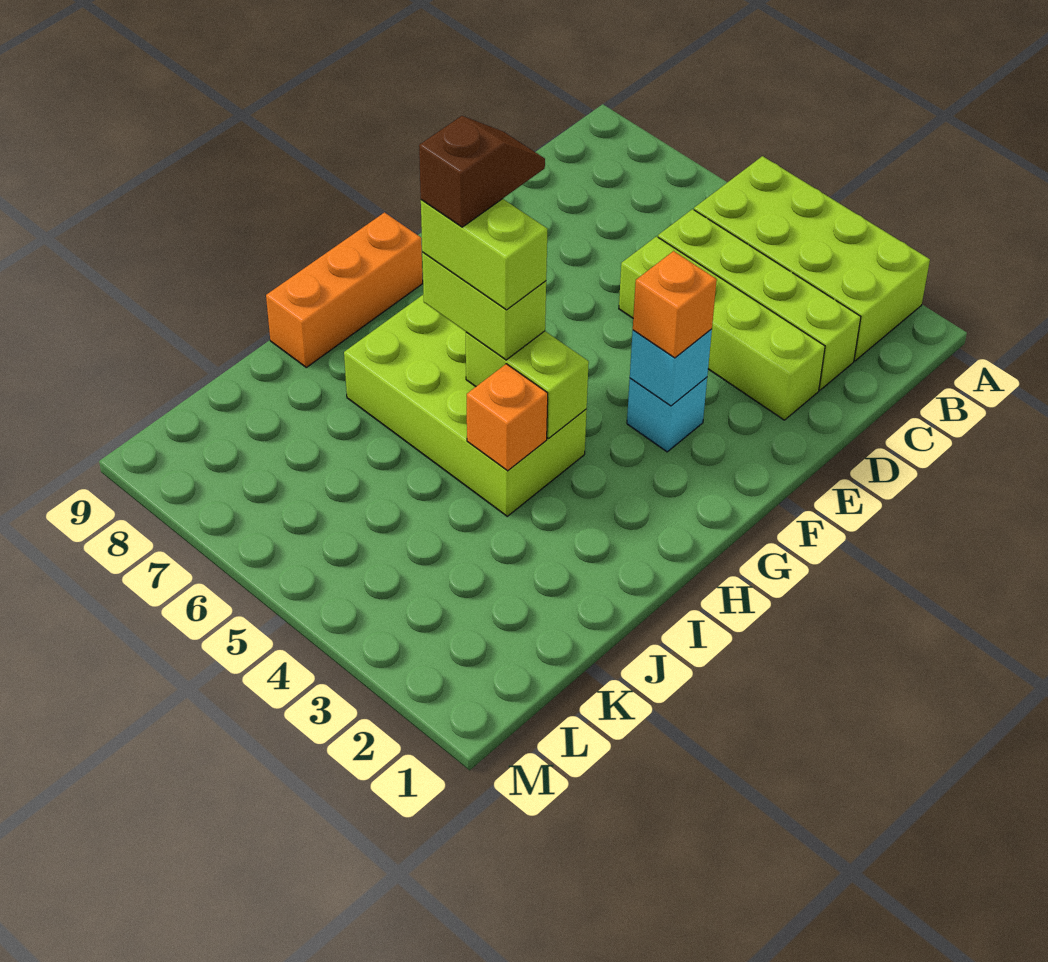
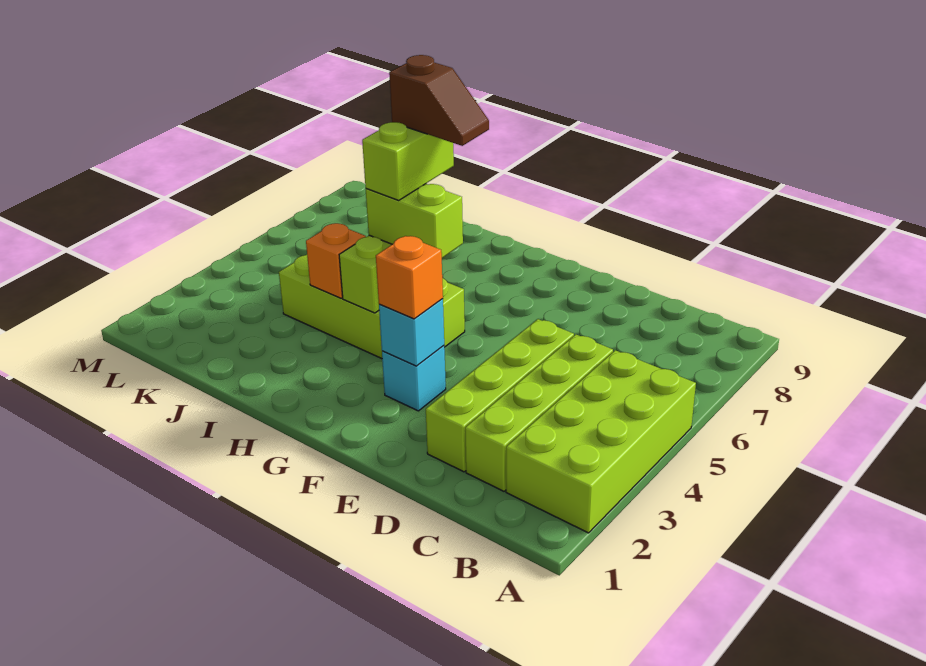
orange 1x3 brick [266,212,423,367] -> none
lime 2x4 brick [344,295,587,516] -> lime 2x4 brick turned to [279,255,465,359]
lime 1x2 brick [422,252,546,360] -> lime 1x2 brick turned to [366,184,463,258]

